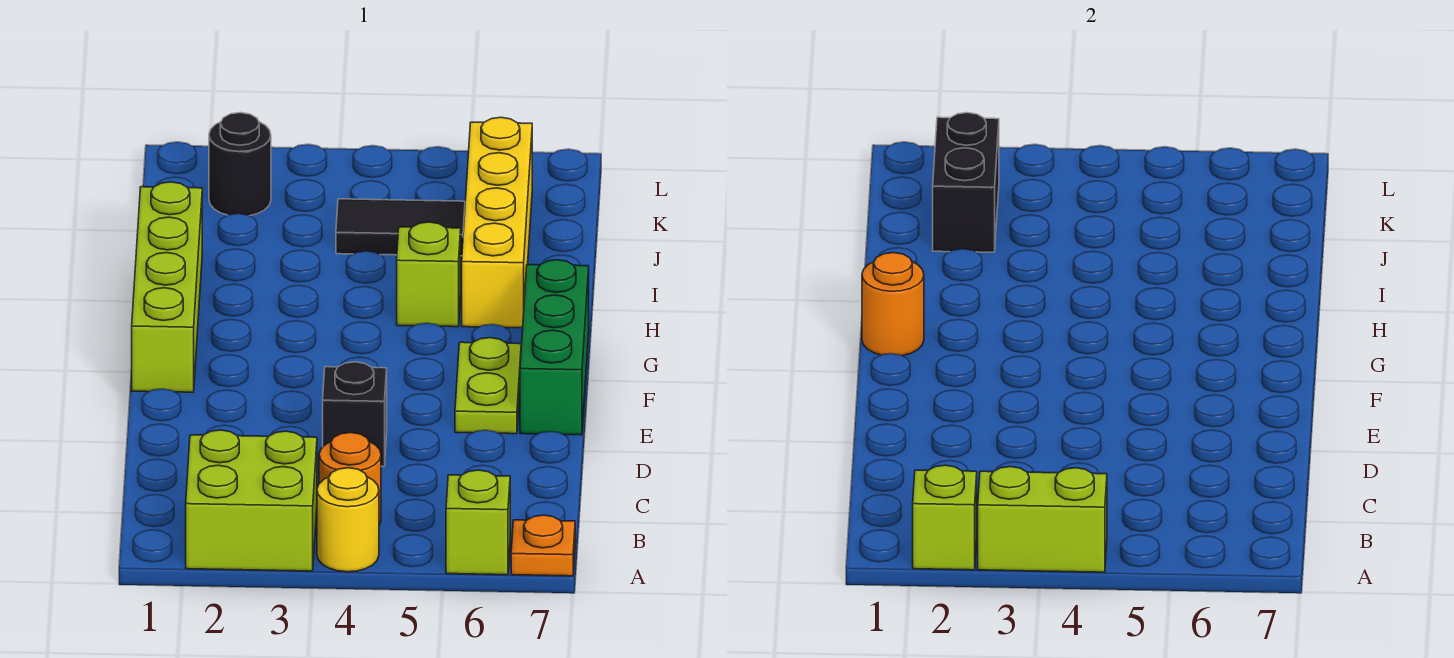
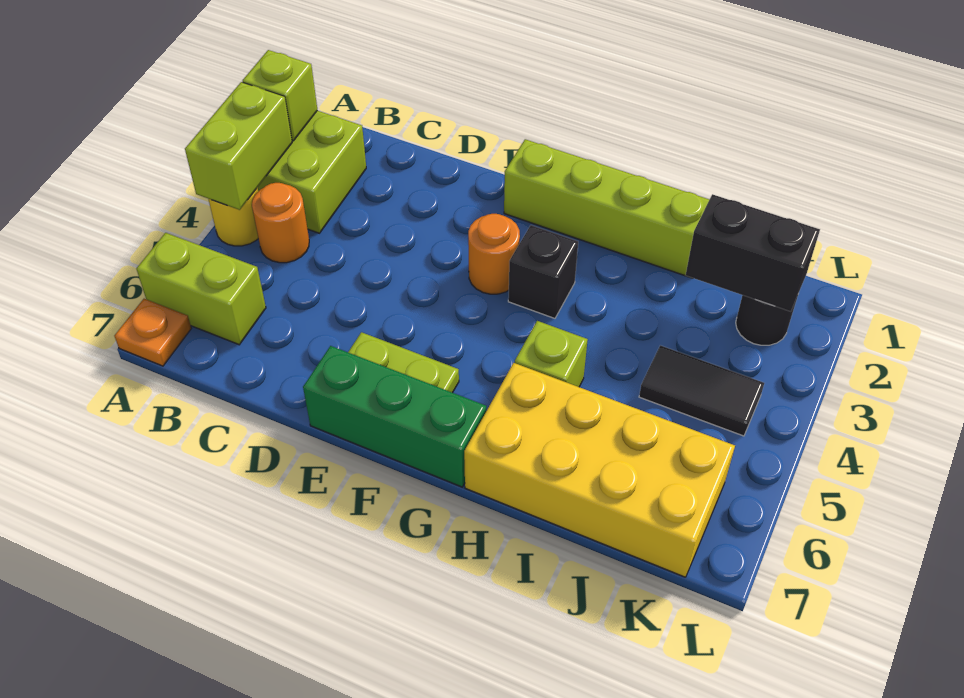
lime 1x1 brick [446,470,510,575] -> lime 1x2 brick [137,233,266,345]
black 1x1 brick [323,362,387,467] -> black 1x1 brick moved to [508,225,578,318]
orange 1x1 round brick [862,253,924,356] -> orange 1x1 round brick moved to [468,214,520,294]
yellow 1x4 brick [462,117,532,328] -> yellow 2x4 brick [464,363,735,577]
black 1x2 tile [336,199,465,256] -> black 1x2 tile turned to [639,345,764,436]

